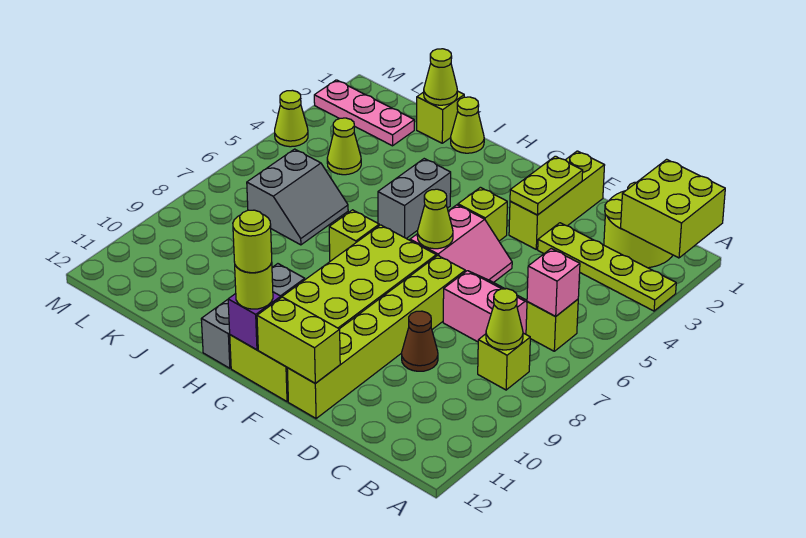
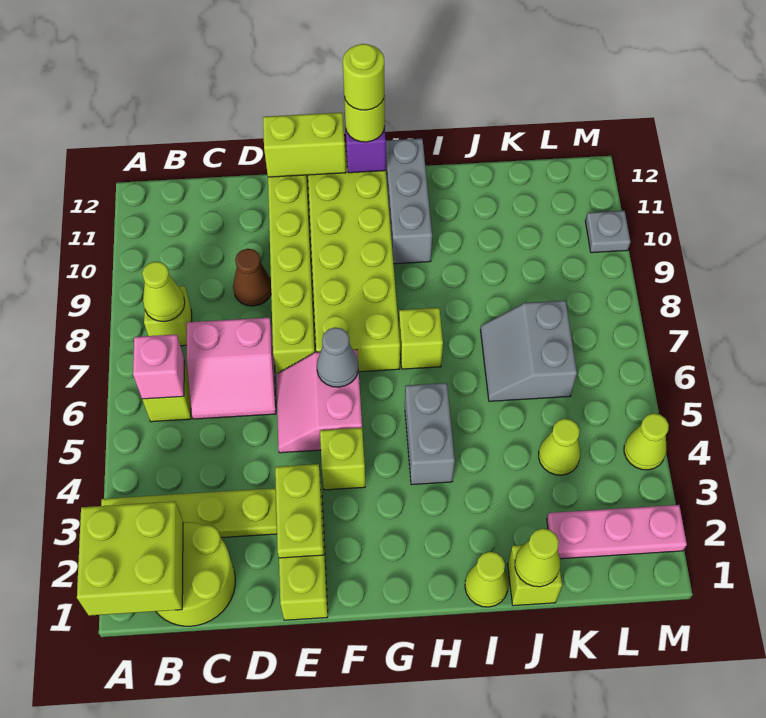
lime 1x1 cone [417,189,453,249] -> grey 1x1 cone [317,327,358,387]
none -> grey 1x1 plate [585,211,630,253]

